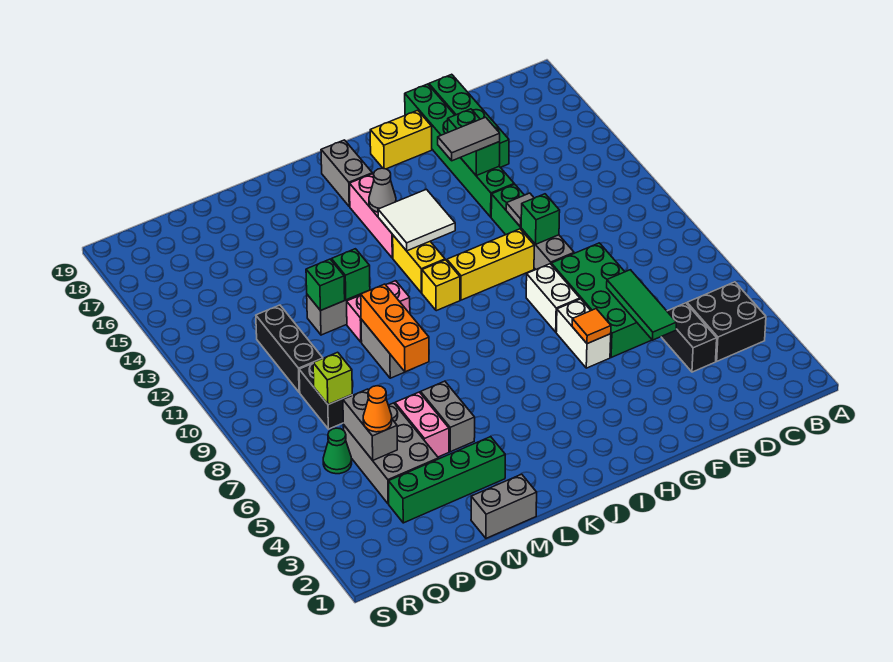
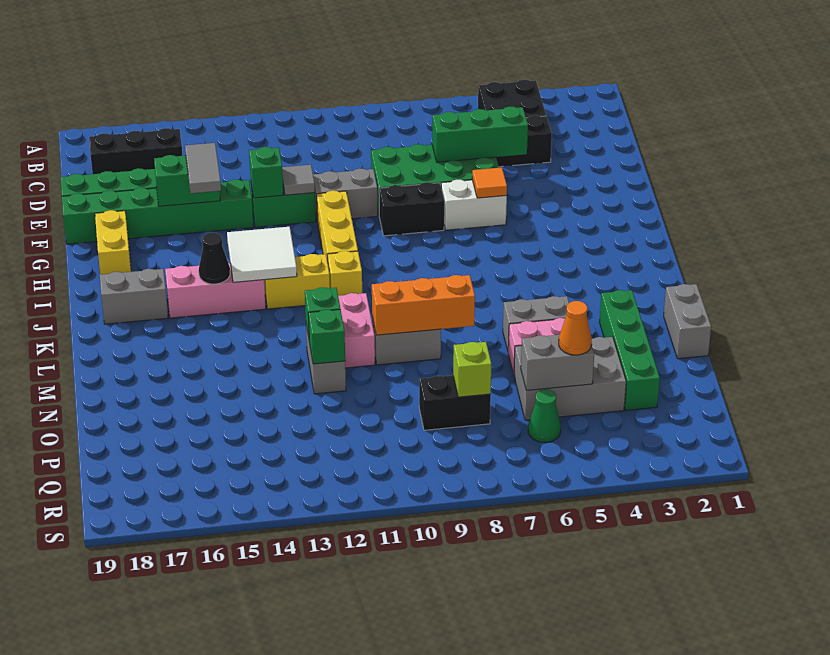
green 1x3 tile [607,270,676,340] -> green 1x3 brick [432,106,528,162]
green 1x1 brick [521,194,560,244] -> green 1x1 brick moved to [249,147,283,198]
white 1x2 brick [526,264,580,332] -> black 1x2 brick [379,182,444,236]
grey 1x1 cone [369,168,396,212] -> black 1x1 cone [199,232,230,284]
black 1x3 brick [256,305,323,393] -> black 1x3 brick moved to [89,128,183,174]

